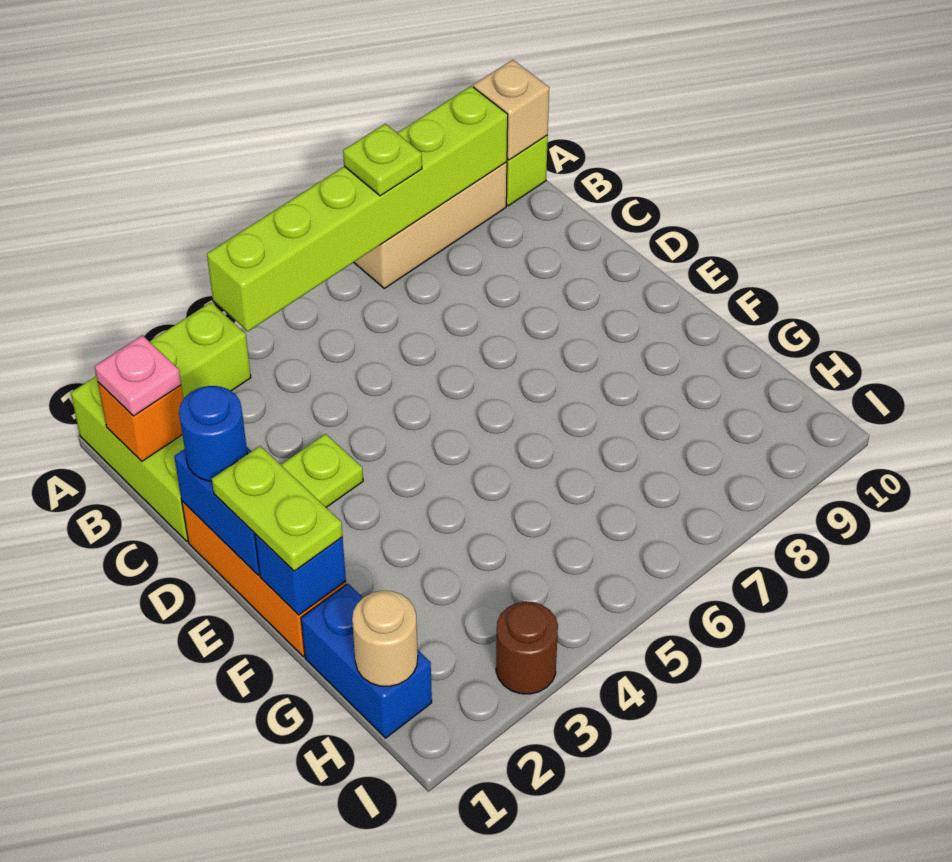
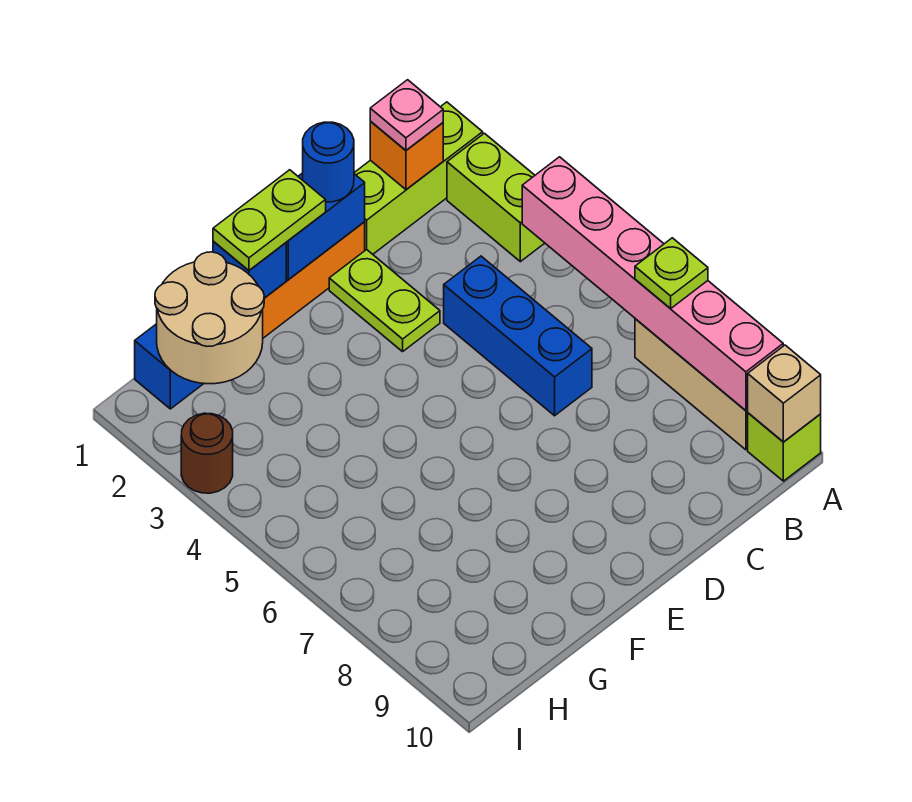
lime 1x6 brick [207,86,508,331] -> pink 1x6 brick [522,157,783,410]
none -> blue 1x3 brick [444,256,592,416]
tan 1x1 round brick [352,591,418,686] -> tan 2x2 round brick [155,252,264,384]

